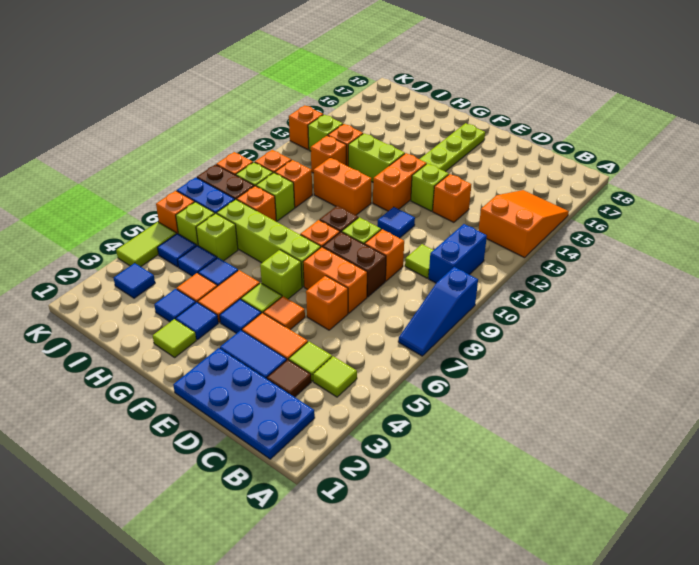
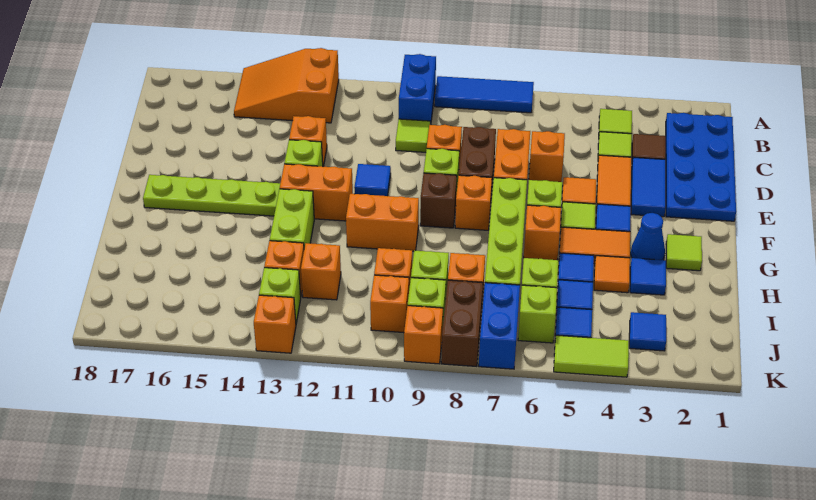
blue 1x3 slope [398,267,478,356] -> blue 1x3 tile [435,76,534,113]
blue 1x2 brick [428,224,487,283] -> blue 1x2 brick turned to [399,54,436,125]
blue 1x1 tile [176,302,218,340] -> blue 1x1 cone [631,213,665,260]
orange 1x2 brick [314,158,372,215] -> orange 1x2 brick turned to [346,194,419,251]
orange 1x1 brick [156,191,194,234] -> orange 1x1 brick moved to [524,205,561,260]

